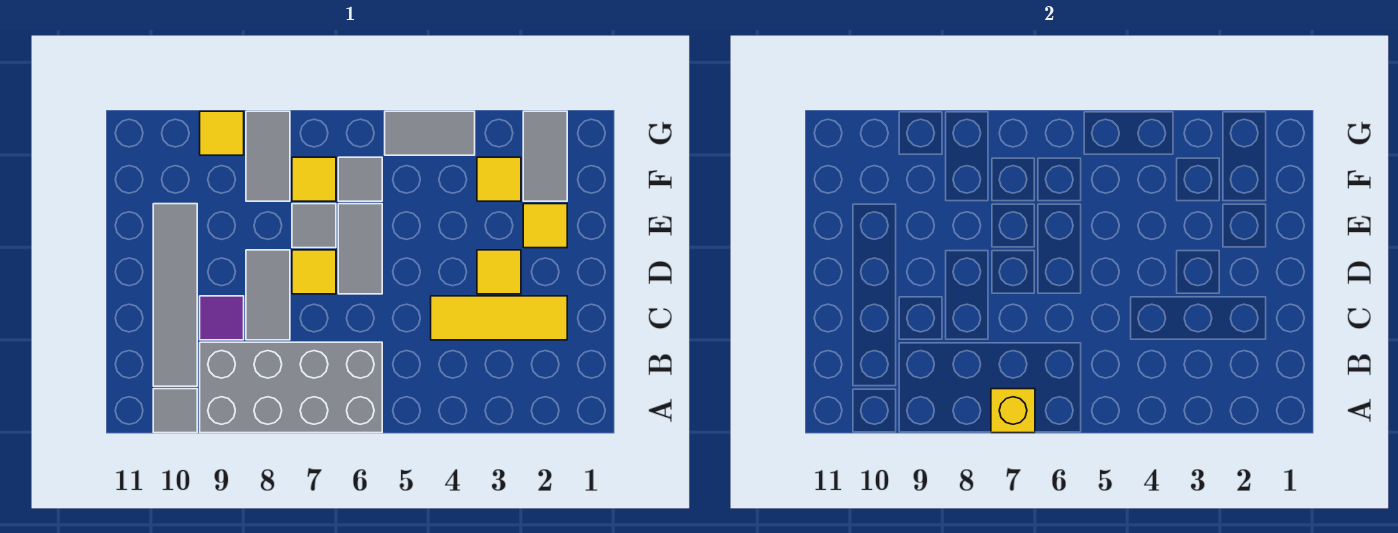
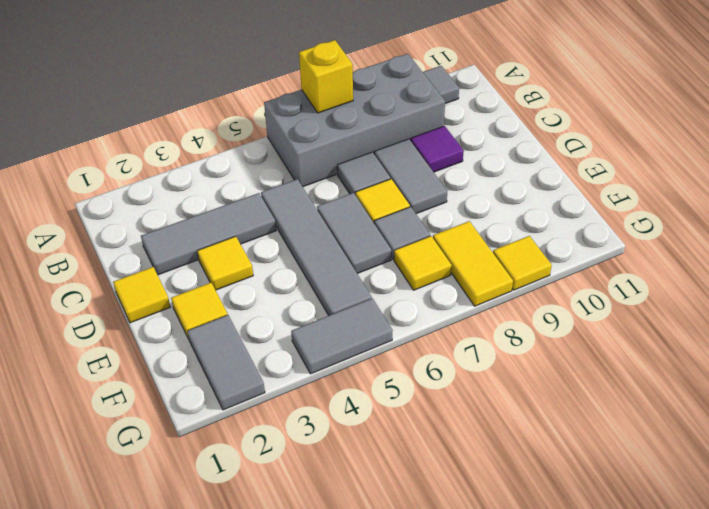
grey 1x4 tile [153,204,197,386] -> grey 1x4 tile moved to [261,179,372,315]
yellow 1x3 tile [431,296,567,340] -> grey 1x3 tile [141,193,276,275]
yellow 1x1 tile [477,157,521,201] -> yellow 1x1 tile moved to [113,267,170,323]
grey 1x1 tile [338,157,382,201] -> grey 1x1 tile moved to [337,152,390,195]
grey 1x2 tile [246,111,290,201] -> yellow 1x2 tile [433,221,513,306]

